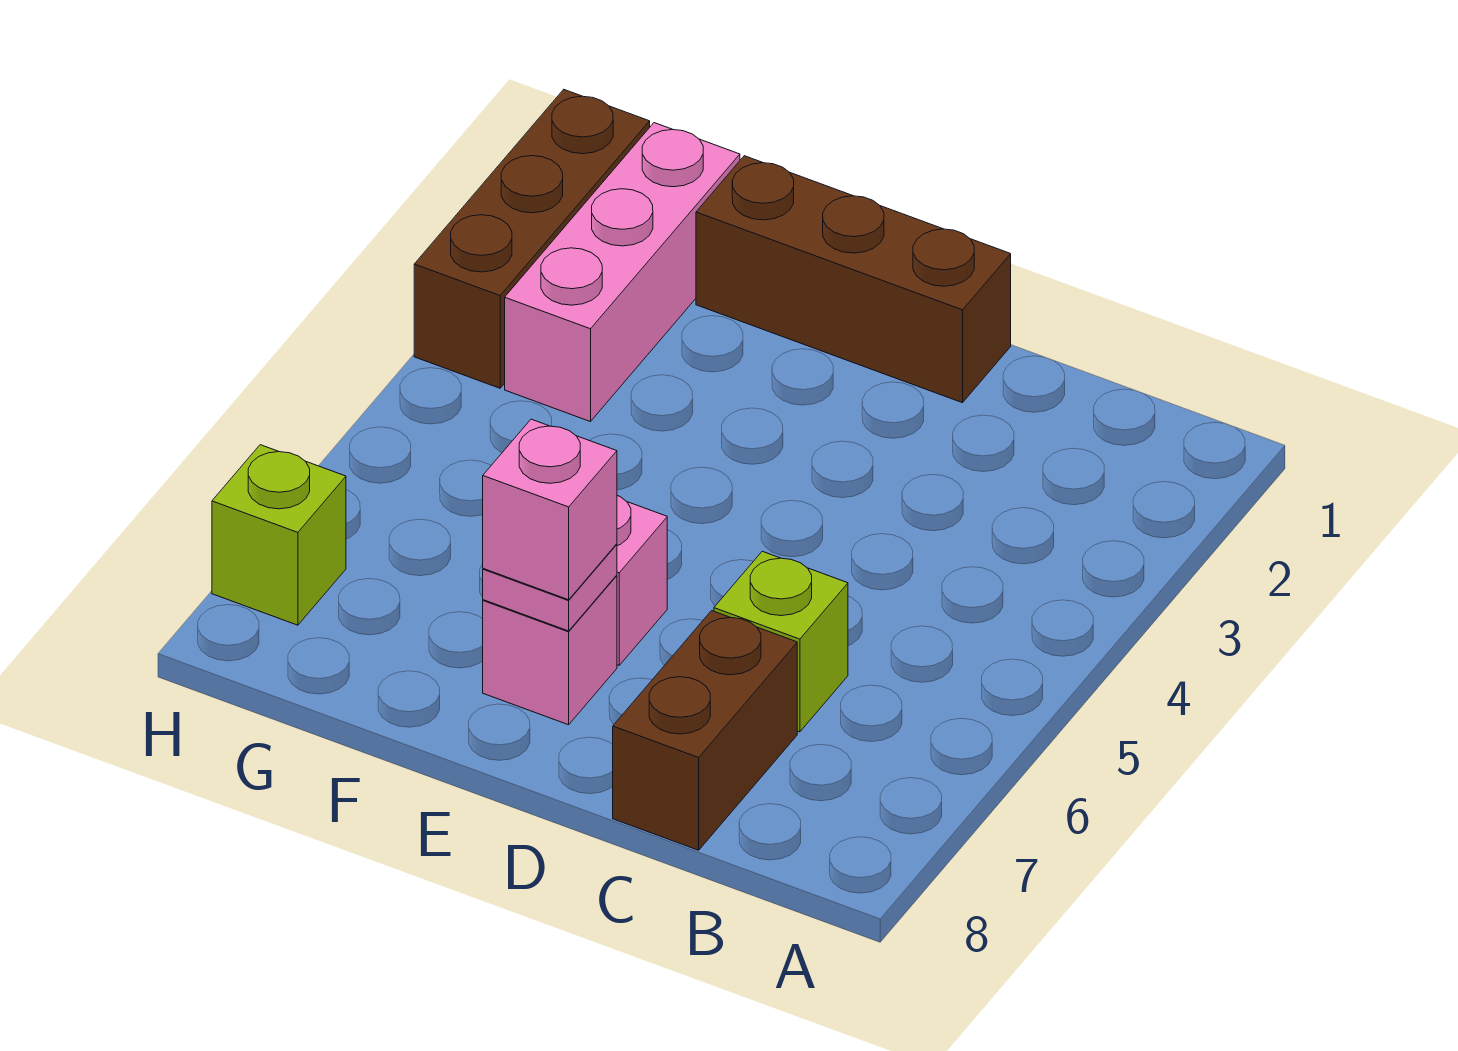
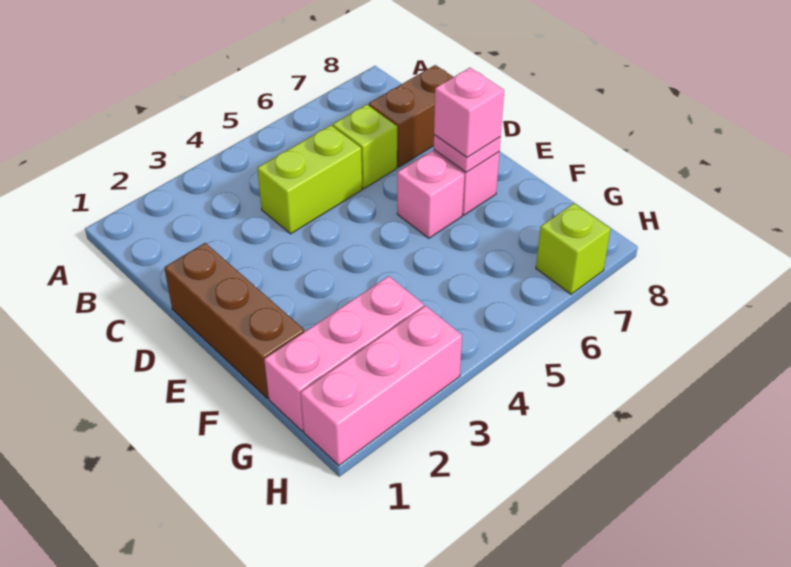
none -> lime 1x2 brick [257,125,362,234]
brown 1x3 brick [414,90,650,388] -> pink 1x3 brick [301,306,462,465]

